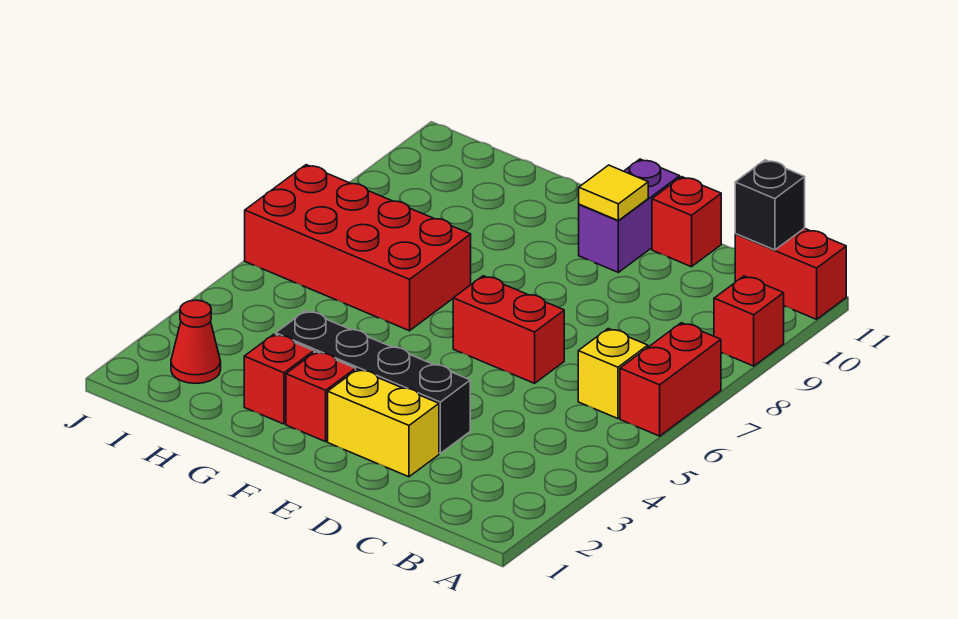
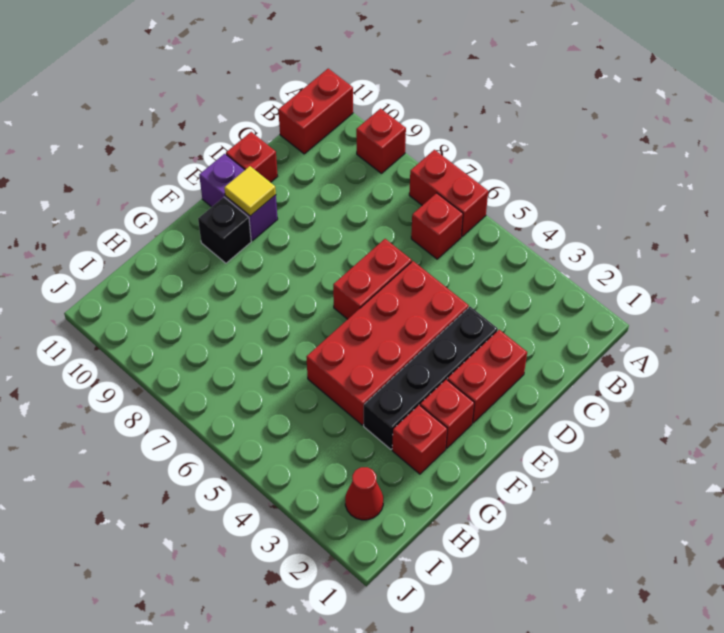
yellow 1x1 brick [578,329,648,419] -> red 1x1 brick [411,193,463,259]
black 1x1 brick [735,160,805,250] -> black 1x1 brick moved to [198,197,251,263]
yellow 1x2 brick [328,369,439,477] -> red 1x2 brick [447,330,527,423]
red 2x4 brick [245,165,471,331] -> red 2x4 brick moved to [307,261,469,425]

